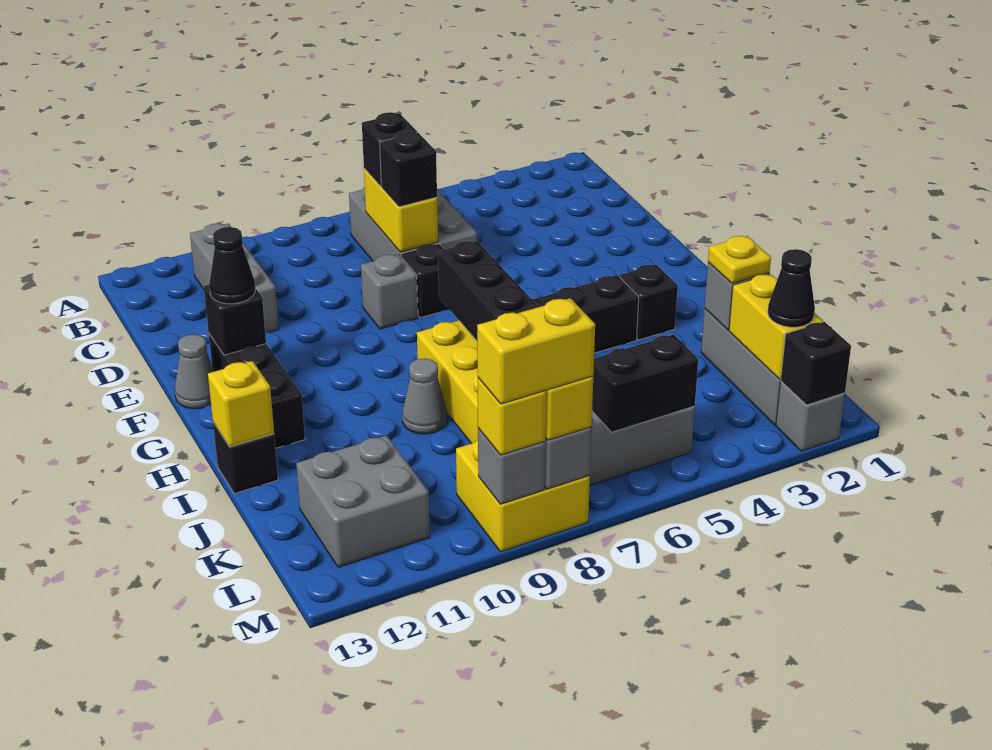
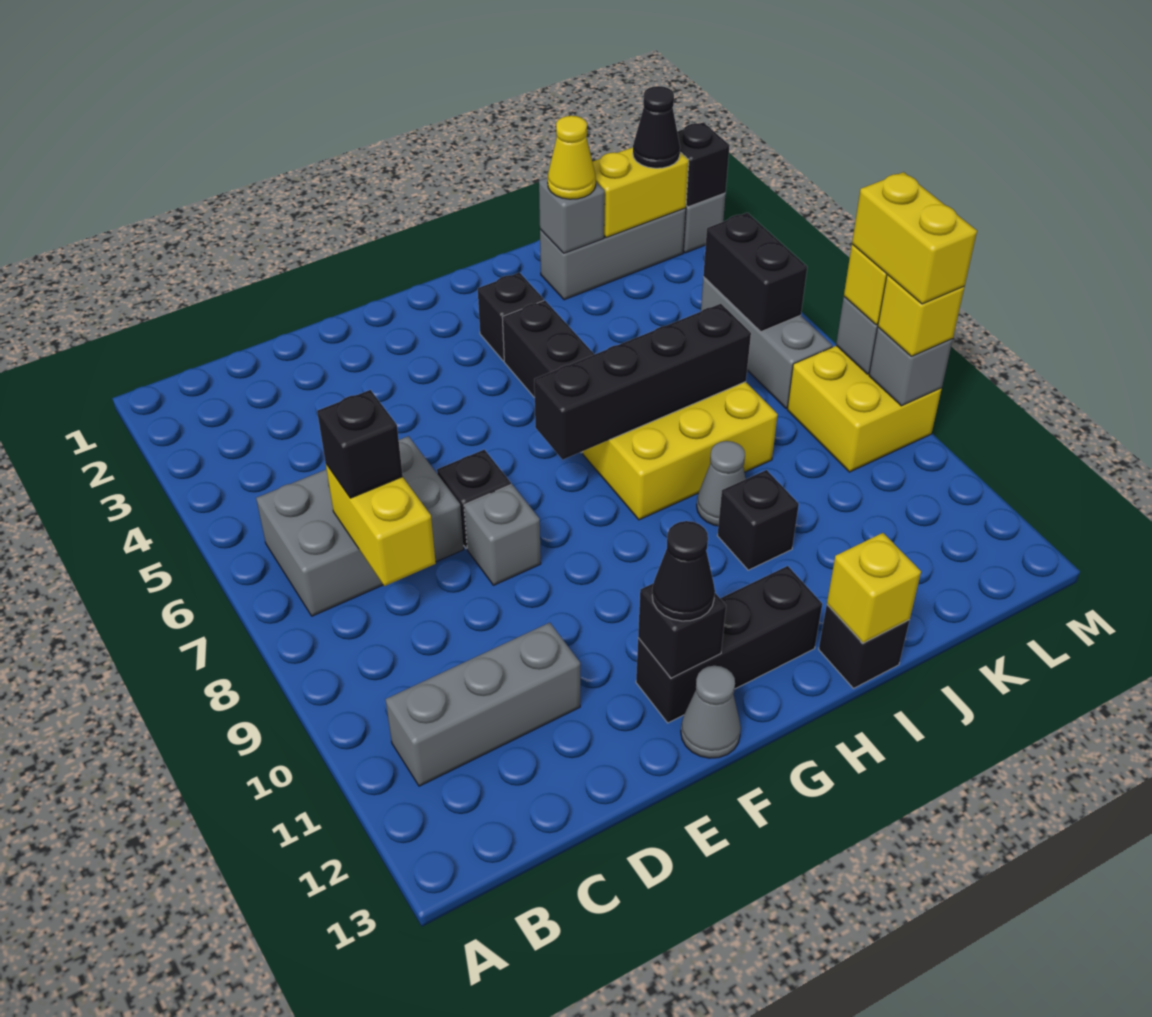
yellow 1x2 brick [364,169,438,252] -> yellow 1x2 brick turned to [326,464,436,586]
black 1x1 brick [380,132,437,207] -> black 1x1 brick moved to [717,470,799,570]
yellow 1x1 plate [708,236,771,283] -> yellow 1x1 cone [548,116,596,199]
grey 2x2 brick [296,436,430,567] -> none

